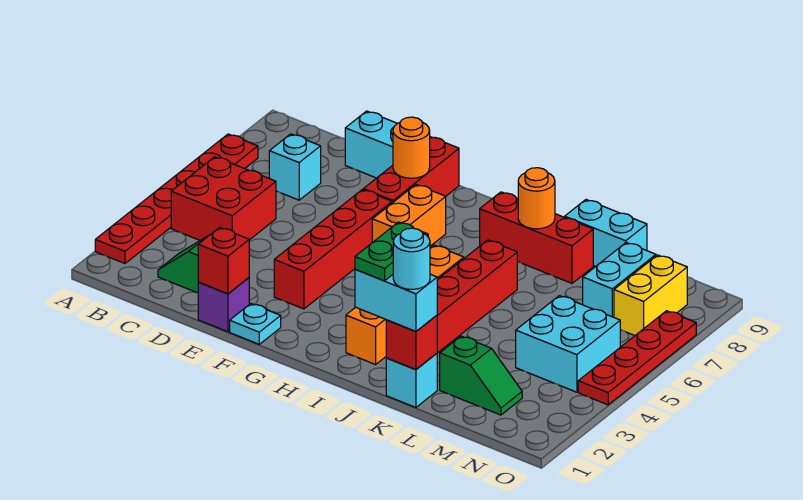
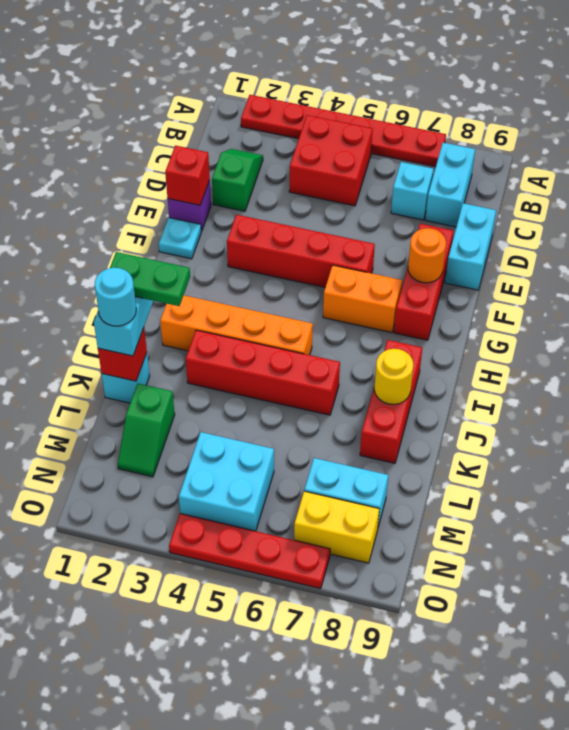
red 1x3 brick [363,137,459,203] -> red 1x3 brick turned to [394,224,454,340]
orange 1x1 round brick [518,168,555,229] -> yellow 1x1 round brick [374,349,413,404]
cyan 1x2 brick [565,200,647,266] -> cyan 1x2 brick moved to [425,143,475,227]

